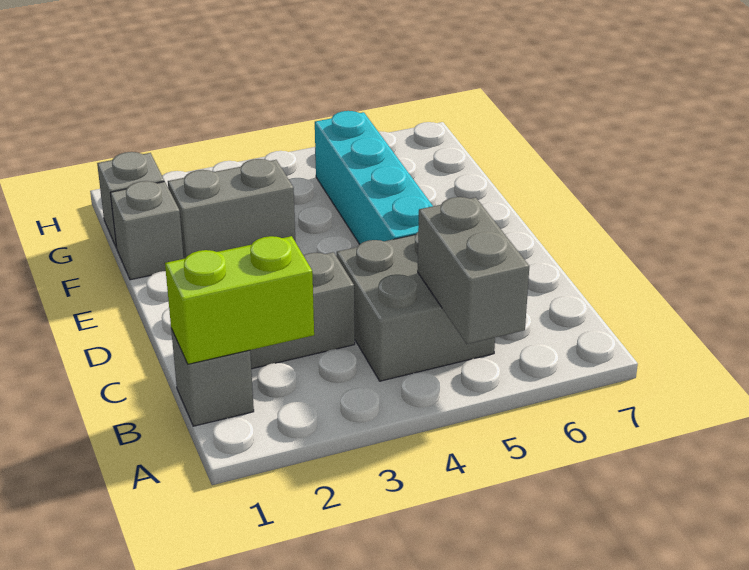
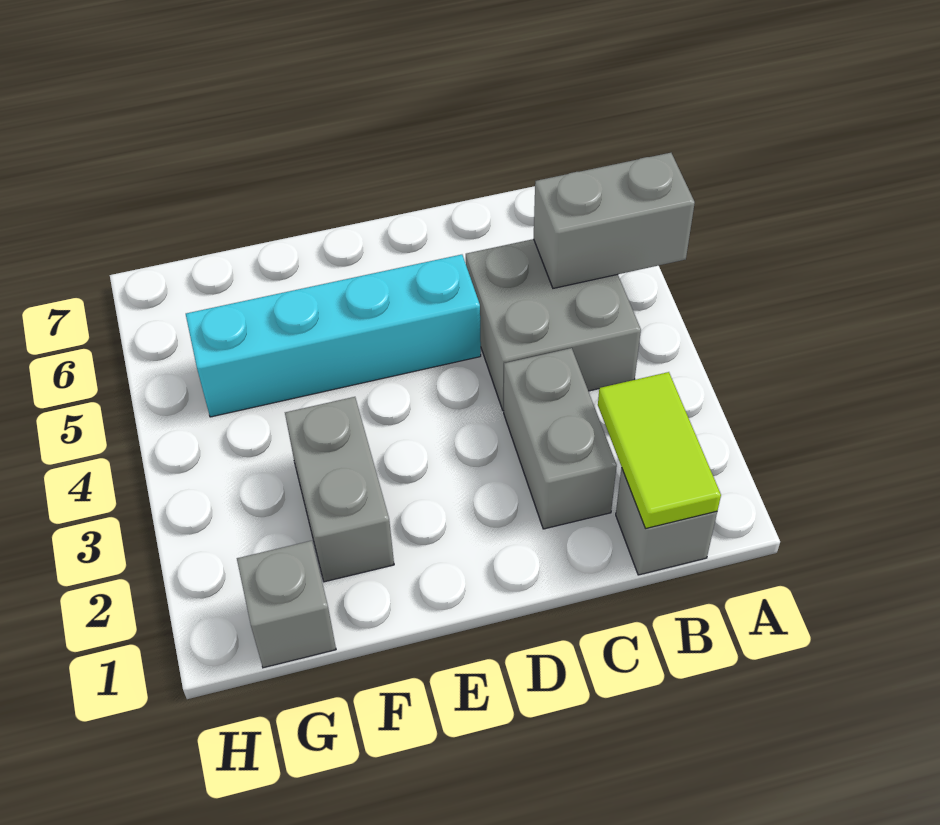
lime 1x2 brick [165,236,314,364] -> lime 1x2 tile [598,372,721,528]
grey 1x1 brick [110,181,184,280] -> none

